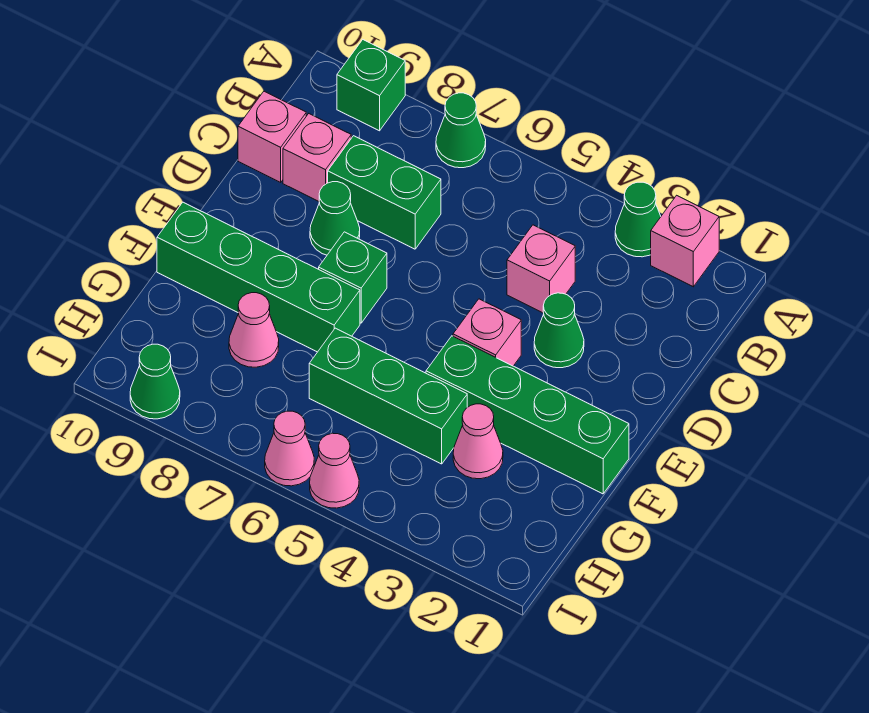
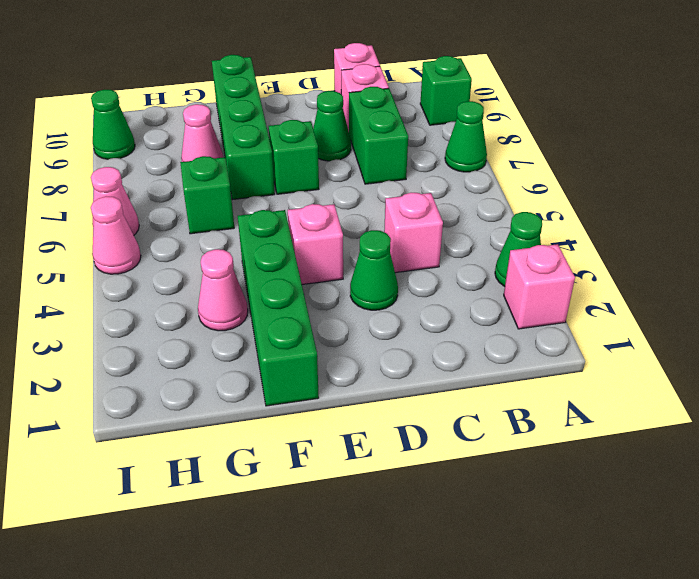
green 1x3 brick [309,328,467,464] -> green 1x1 brick [180,156,234,234]

